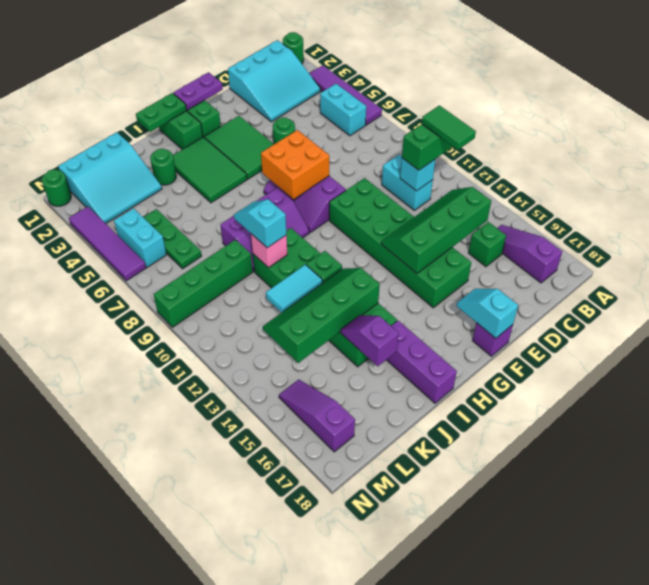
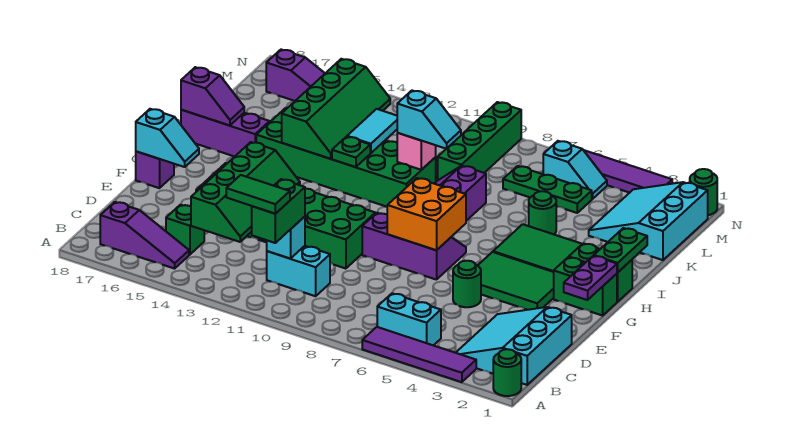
green 1x1 round brick [150,149,176,185] -> green 1x1 round brick moved to [529,191,556,234]
purple 1x2 slope [341,315,399,366] -> purple 1x2 slope moved to [181,67,244,126]
cyan 1x2 brick [114,208,166,267] -> cyan 1x2 slope [543,141,607,199]

